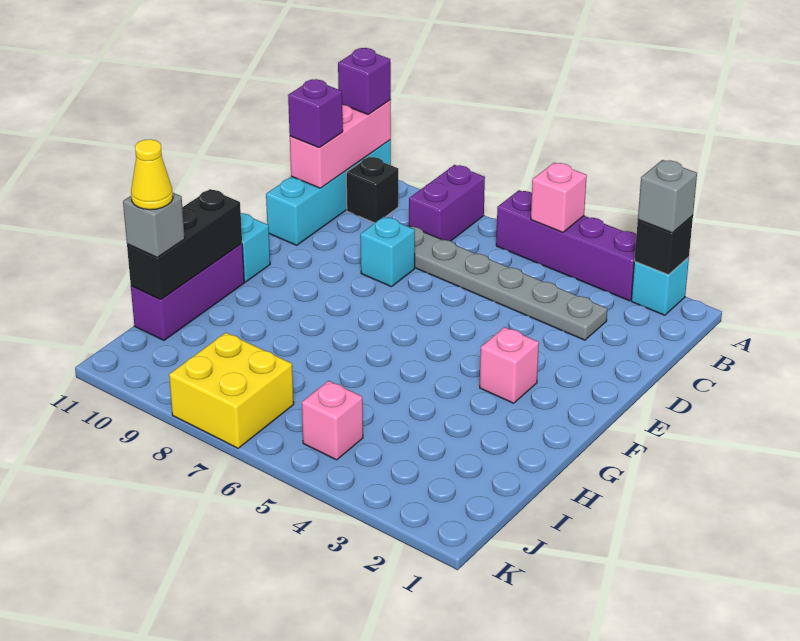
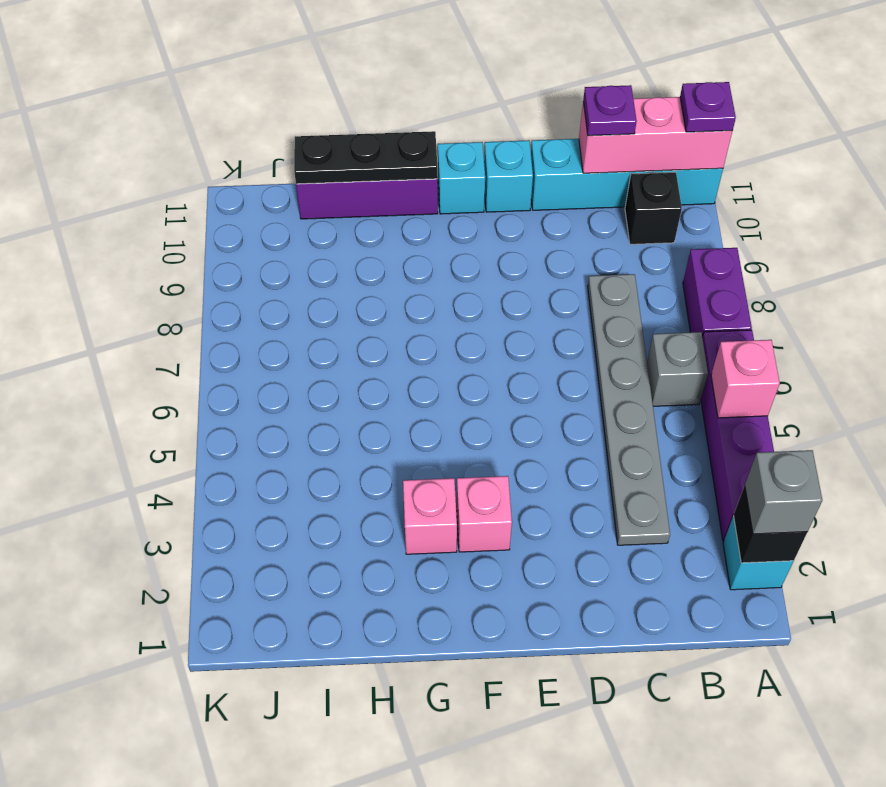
purple 1x2 brick [409,165,485,241] -> purple 1x2 brick turned to [683,248,752,337]
purple 1x1 brick [338,48,391,114] -> purple 1x1 plate [680,82,736,132]
purple 1x1 brick [288,79,343,148] -> purple 1x1 plate [583,85,637,136]
cyan 1x1 brick [360,217,415,287] -> cyan 1x1 brick moved to [484,140,533,212]
black 1x3 brick [127,189,242,299] -> black 1x3 plate [294,131,438,184]
grey 1x1 brick [123,193,185,257] -> grey 1x1 brick moved to [647,332,708,406]
yellow 1x1 cone [131,139,173,210] -> none
pink 1x1 brick [302,381,363,460] -> pink 1x1 brick moved to [403,478,457,554]
yellow 2x2 brick [169,333,294,448] -> none

